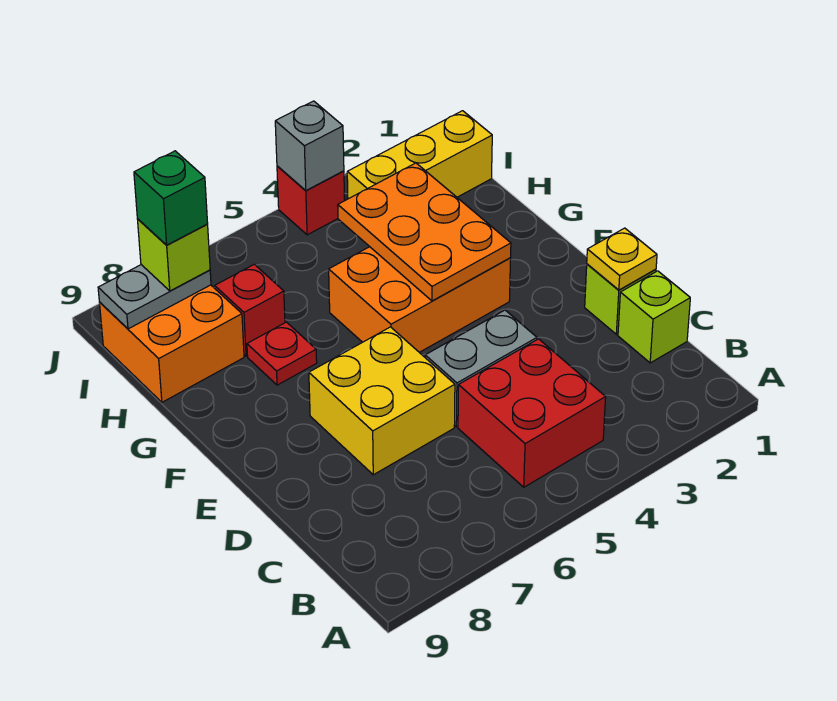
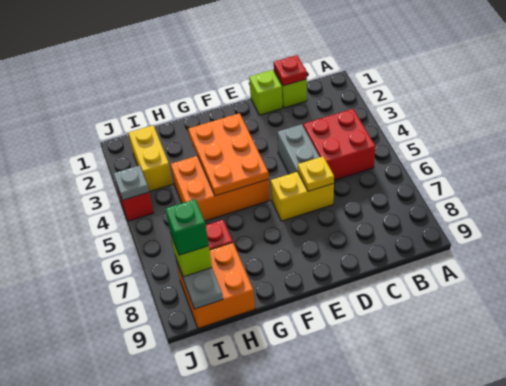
yellow 1x1 plate [587,228,657,290] -> yellow 1x1 plate moved to [298,156,334,191]
yellow 2x2 brick [309,327,455,475] -> yellow 1x2 brick [271,171,334,221]
orange 2x3 brick [329,247,511,352] -> orange 2x3 brick turned to [171,156,270,221]
orange 2x3 plate [338,163,511,301] -> orange 2x3 plate turned to [188,113,269,196]
red 1x1 plate [247,322,317,385] -> red 1x1 plate moved to [274,55,307,86]
yellow 1x3 brick [347,111,492,199] -> yellow 1x2 brick [129,125,173,192]
grey 1x1 brick [275,101,344,190] -> grey 1x1 plate [113,165,149,200]

